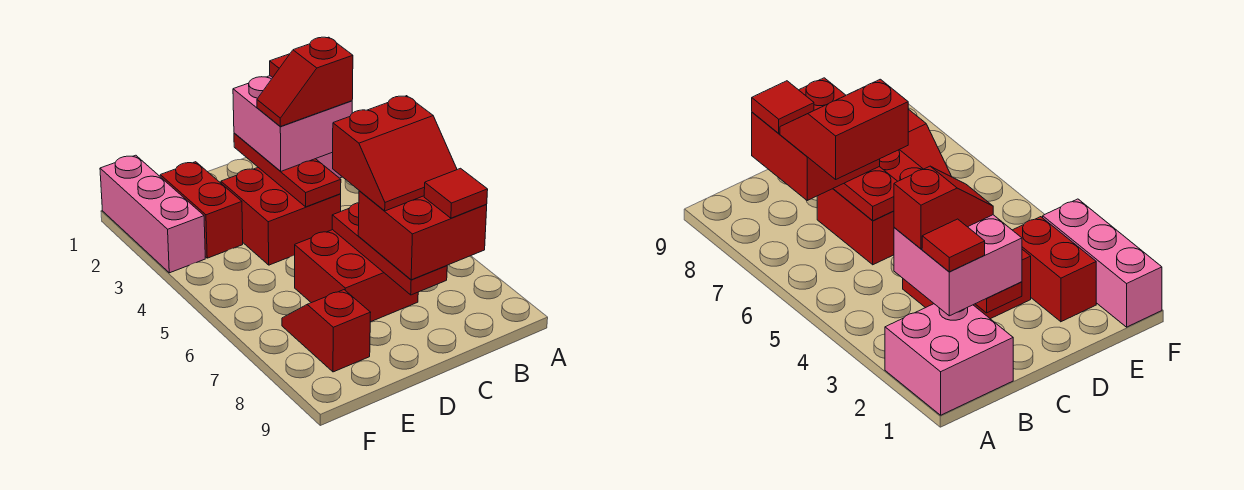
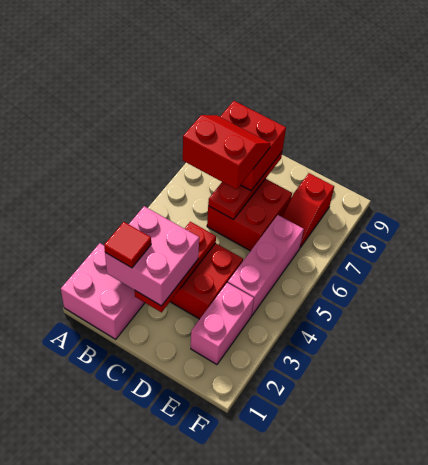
red 1x2 slope [257,37,353,127] -> none
red 1x1 tile [424,168,488,218] -> none
red 1x2 brick [160,162,243,258] -> pink 1x2 brick [191,283,254,365]
pink 1x3 brick [100,155,205,273] -> pink 1x3 brick moved to [228,215,304,316]

